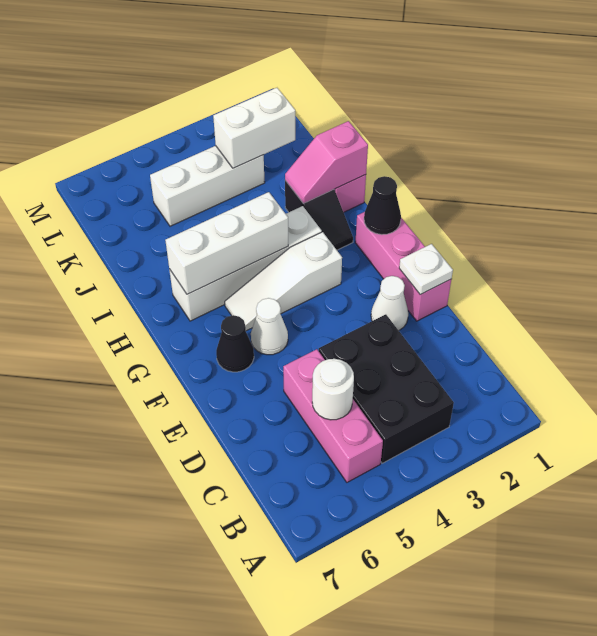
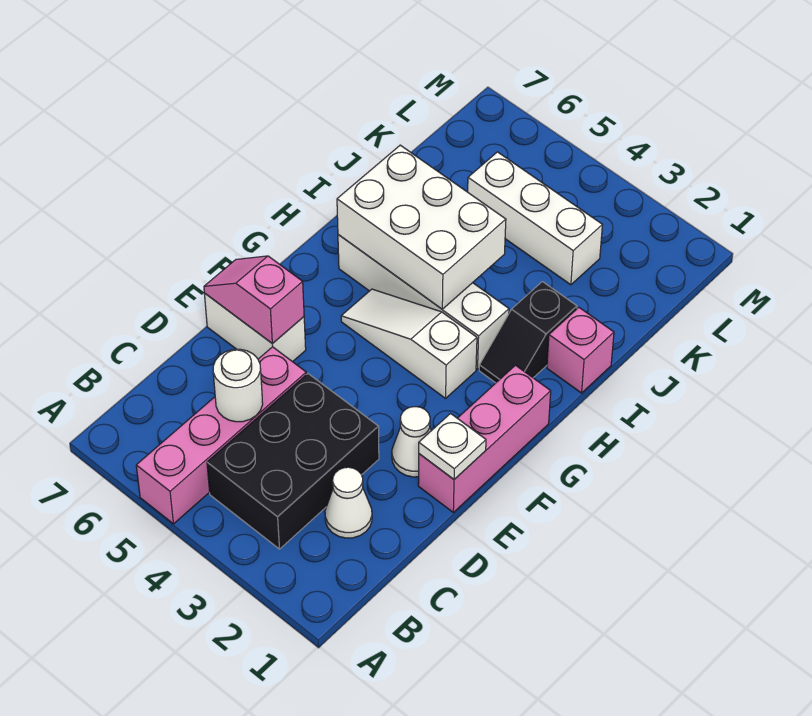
pink 1x3 brick [283,349,383,482] -> pink 1x4 brick [136,347,306,524]
white 1x1 cone [251,298,288,355] -> white 1x1 cone moved to [325,467,372,538]
black 1x1 cone [216,315,254,372] -> none
black 1x1 cone [364,176,401,235] -> none
white 1x3 brick [165,192,288,294] -> white 2x3 brick [337,145,506,309]
pink 1x2 slope [285,121,368,203] -> pink 1x2 slope moved to [204,256,304,344]
white 1x2 brick [213,88,295,168] -> white 1x2 brick moved to [204,293,306,362]

